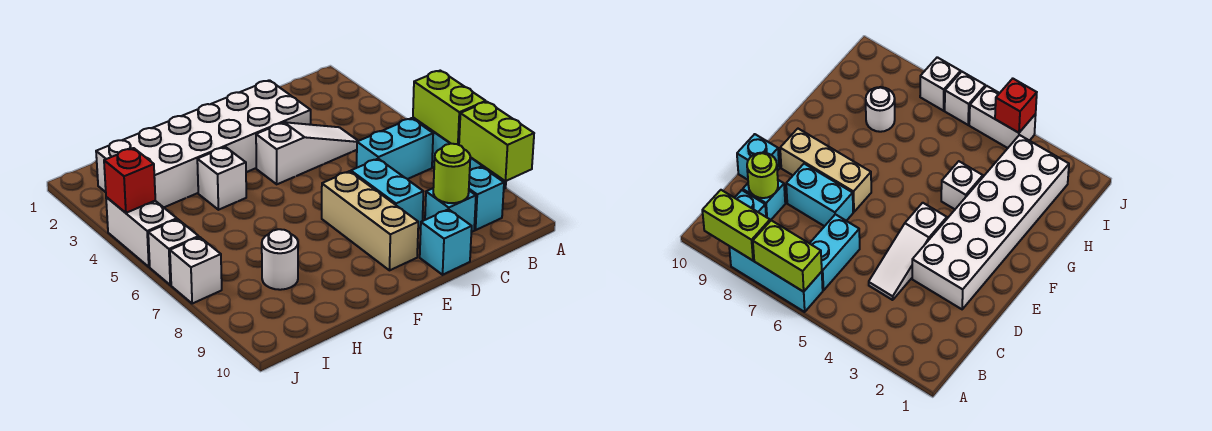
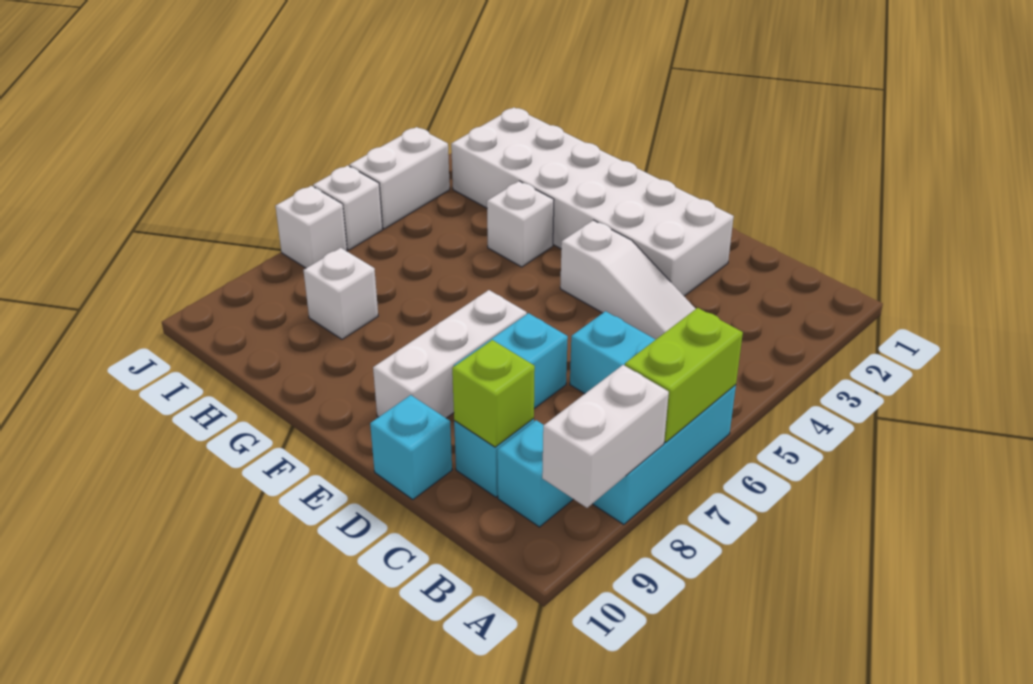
lime 1x2 brick [459,102,534,181] -> white 1x2 brick [542,365,669,508]
lime 1x1 round brick [433,144,470,203] -> lime 1x1 brick [452,340,535,447]
tan 1x3 brick [322,171,418,270] -> white 1x3 brick [373,290,527,418]
white 1x1 round brick [262,229,298,290] -> white 1x1 brick [303,248,378,339]
red 1x1 brick [104,148,155,213] -> none

